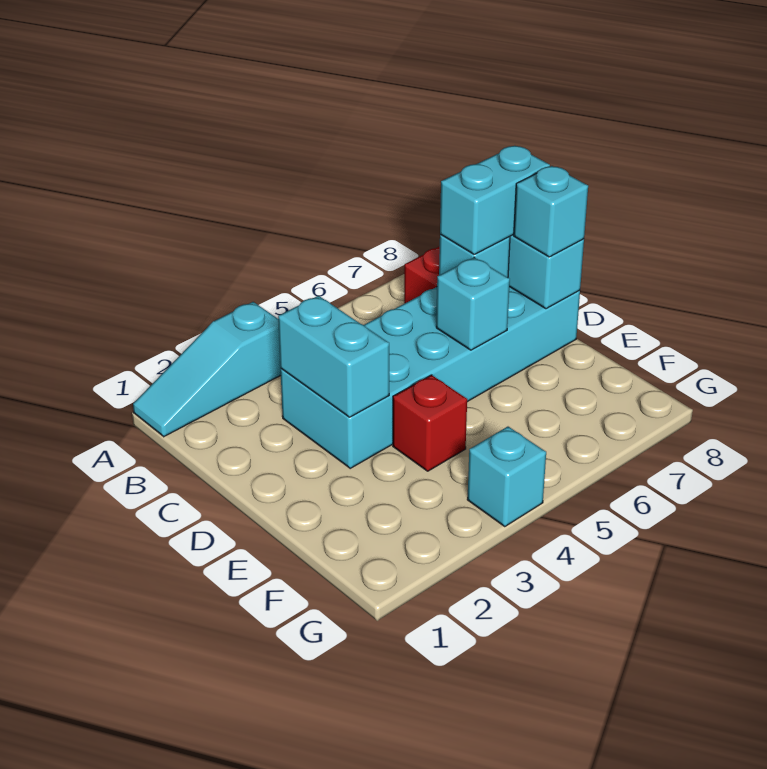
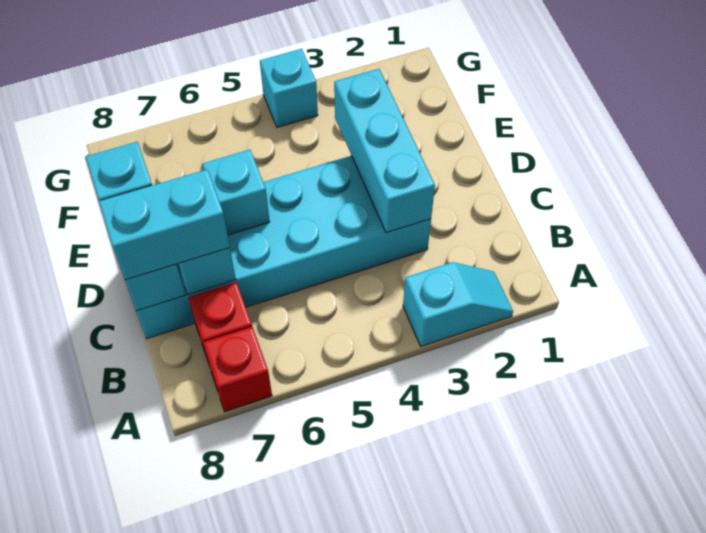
cyan 1x3 slope [133,302,281,437] -> cyan 1x2 slope [403,262,513,346]
cyan 1x2 brick [278,296,389,417] -> cyan 1x3 brick [334,69,435,233]
red 1x1 brick [393,375,467,471] -> red 1x1 brick moved to [203,327,272,412]

